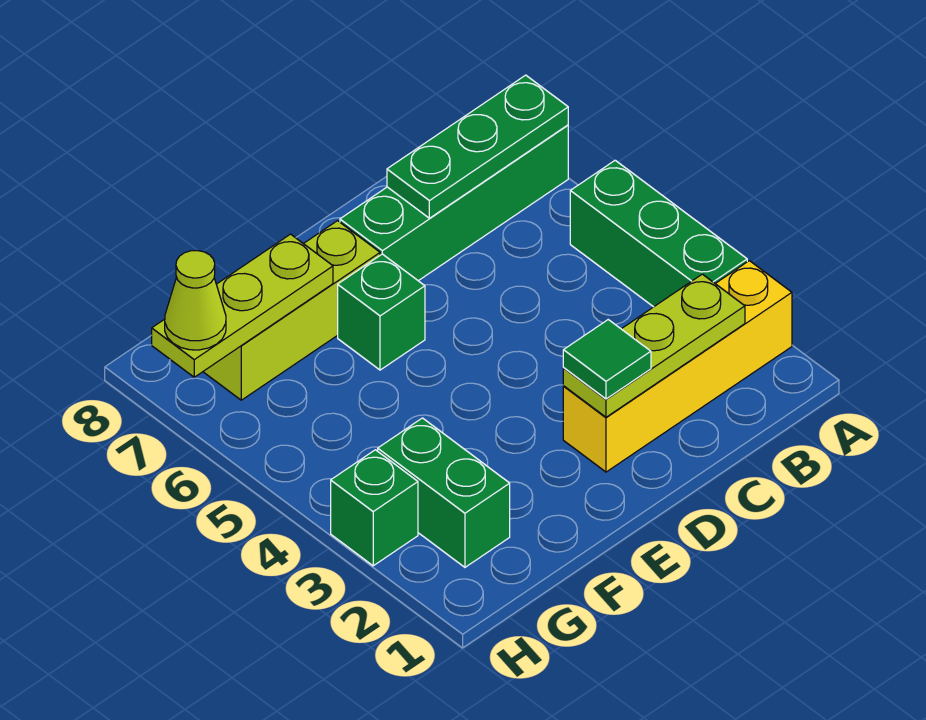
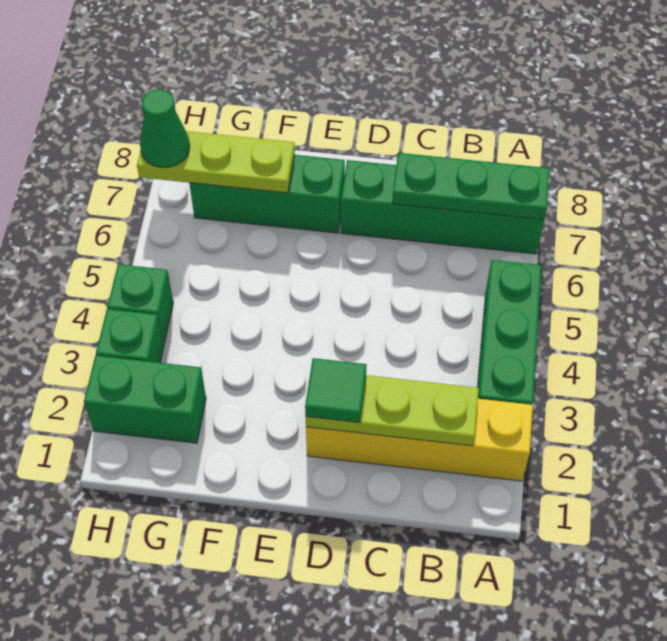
green 1x1 brick [338,254,425,370] -> green 1x1 brick moved to [107,264,173,344]
lime 1x3 brick [203,221,380,400] -> green 1x3 brick [189,155,345,233]
green 1x2 brick [378,418,510,567] -> green 1x2 brick turned to [84,356,206,443]
lime 1x1 cone [165,251,226,350] -> green 1x1 cone [140,89,190,167]

